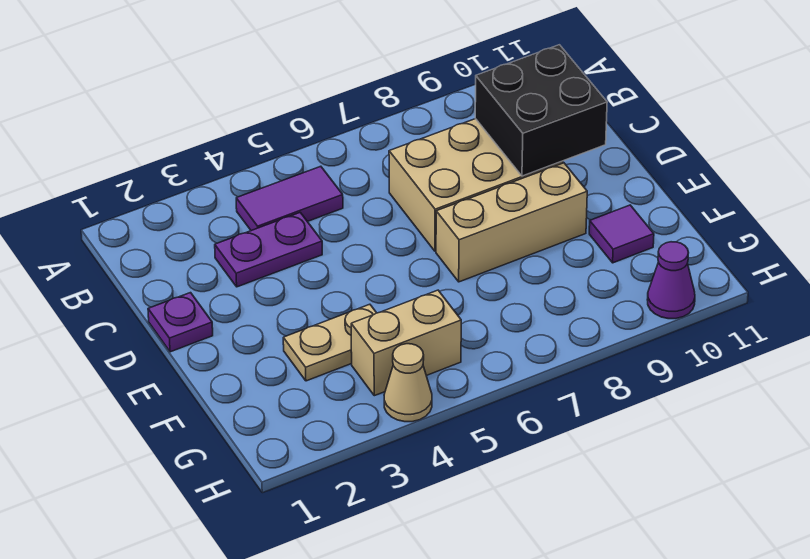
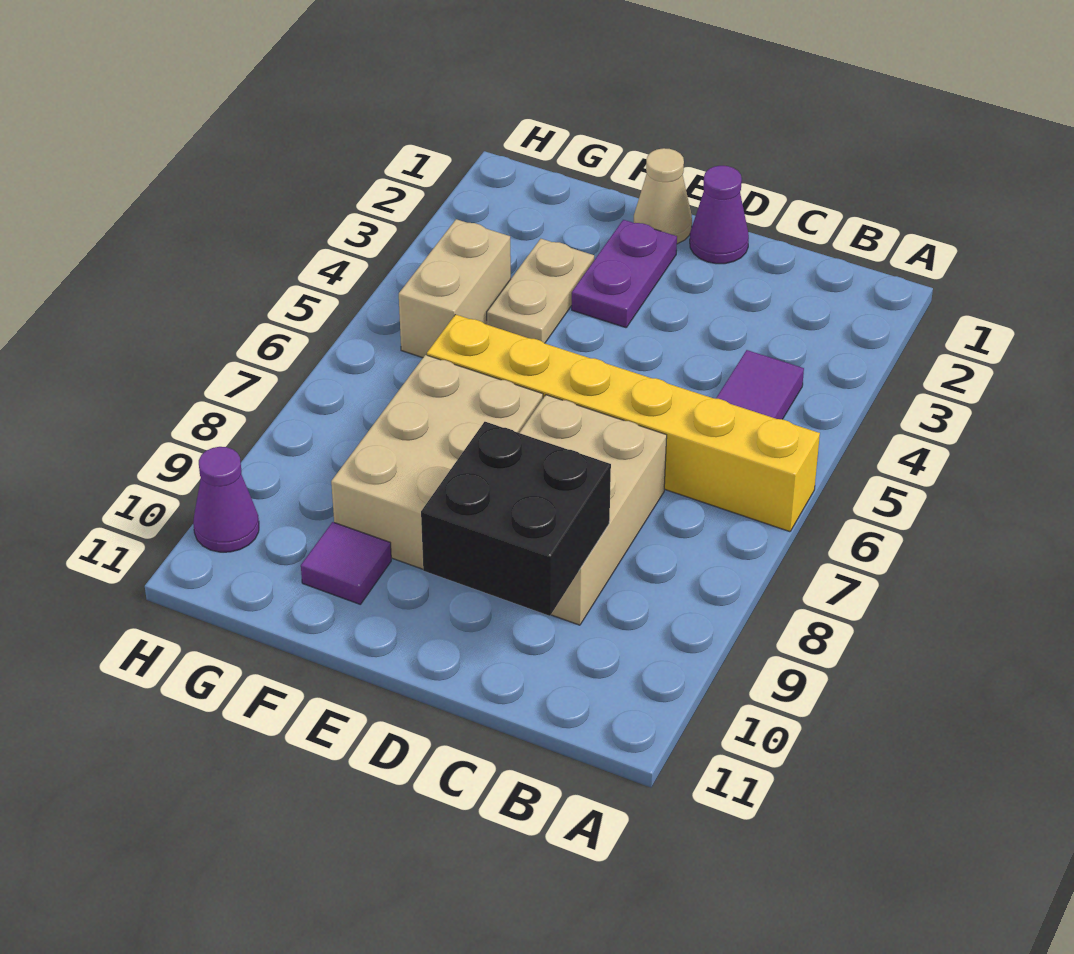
none -> yellow 1x6 brick [427,315,820,532]
purple 1x2 plate [215,213,322,287] -> purple 1x2 plate moved to [572,220,677,328]
purple 1x1 plate [148,293,213,352] -> purple 1x1 cone [690,166,749,264]
tan 1x3 brick [436,163,587,282] -> tan 2x3 brick [331,355,543,569]
tan 1x1 cone [384,344,432,422] -> tan 1x1 cone moved to [634,148,692,244]

